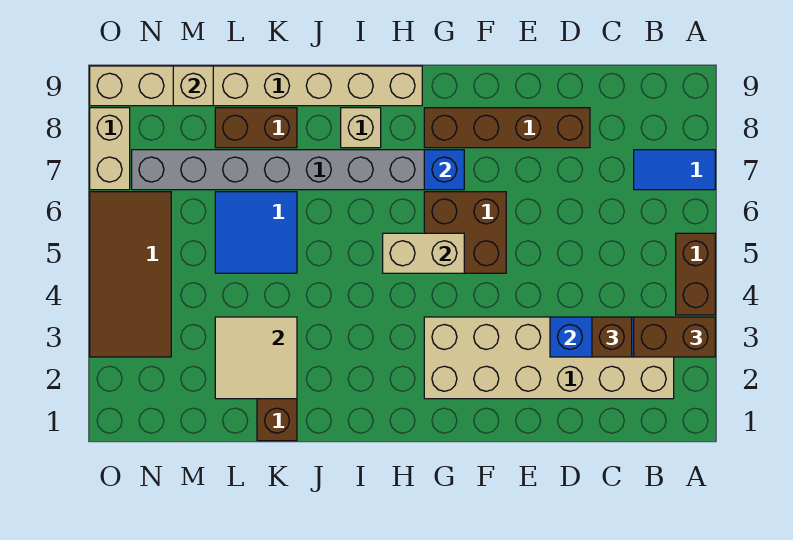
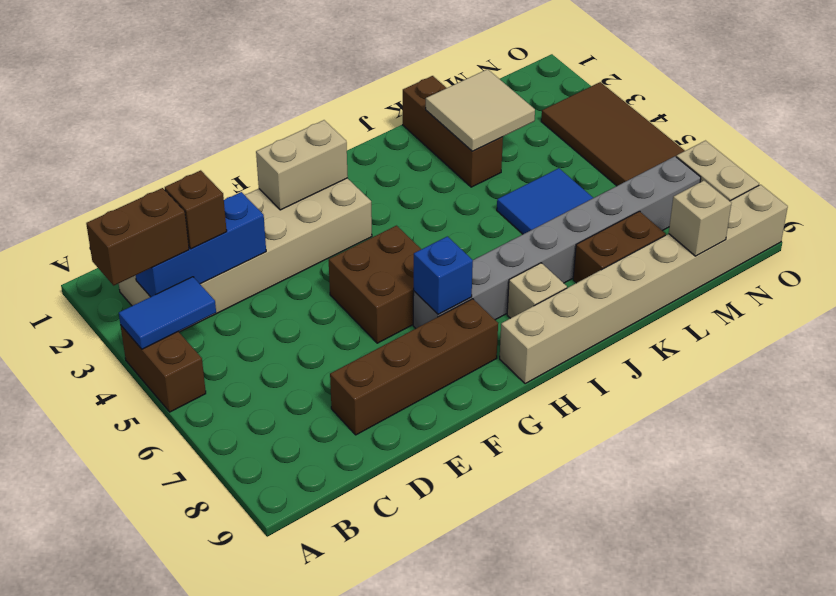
blue 1x2 tile [634,150,715,190] -> blue 1x2 tile moved to [119,277,216,349]
tan 1x2 brick [383,233,464,273] -> tan 1x2 brick moved to [256,120,348,210]

